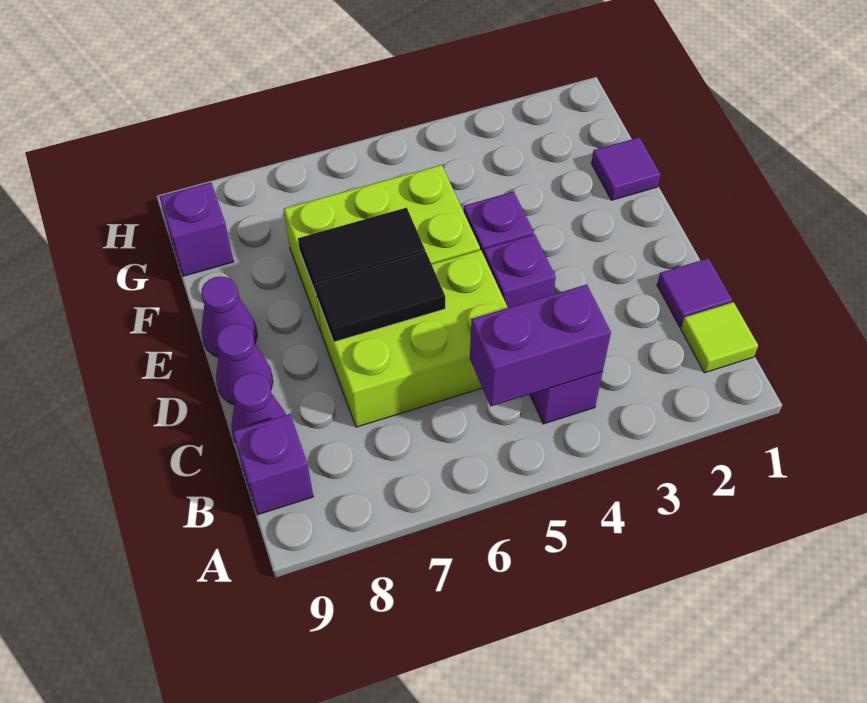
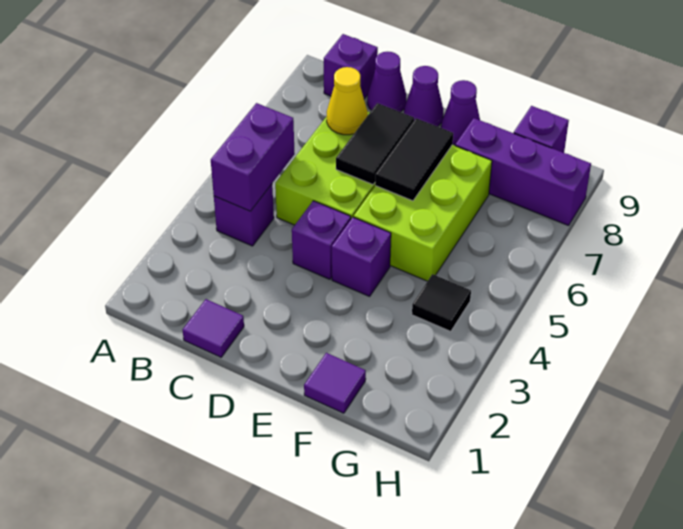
lime 1x1 tile [681,302,758,373] -> none
none -> yellow 1x1 cone [327,67,368,135]
none -> purple 1x3 brick [455,118,591,226]
none -> black 1x1 tile [412,274,471,331]

